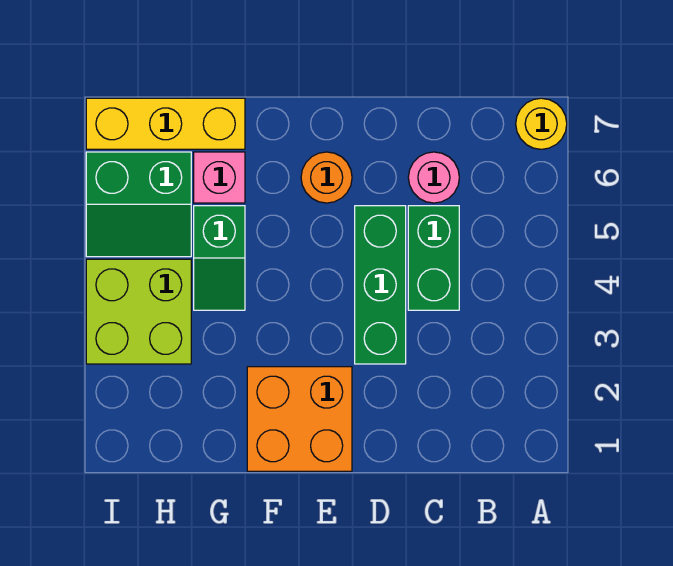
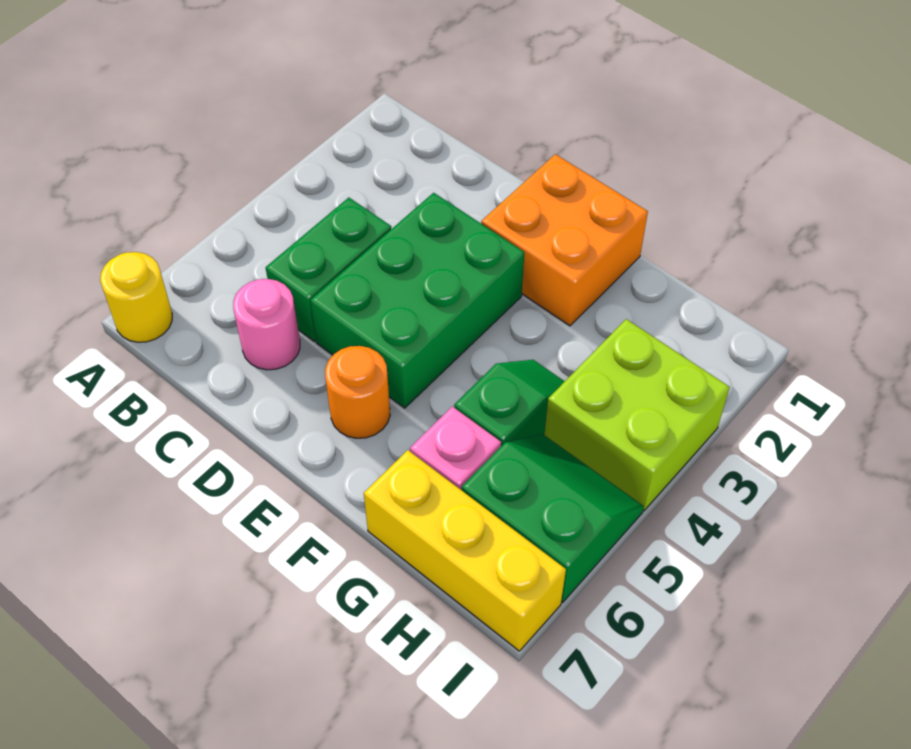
green 1x3 brick [355,206,406,364] -> green 2x3 brick [310,193,524,408]

